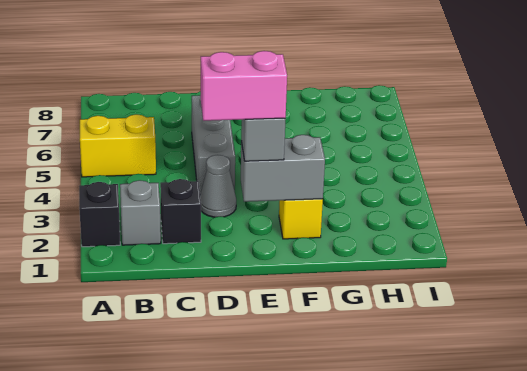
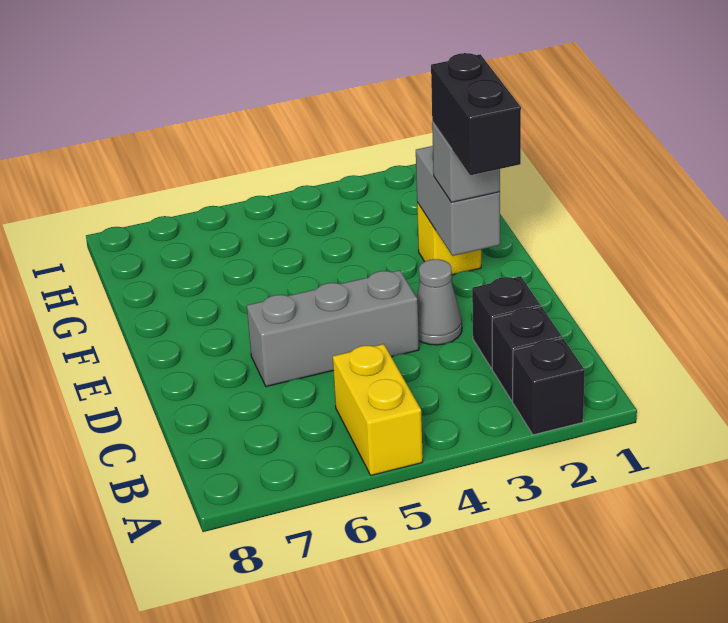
grey 1x1 brick [120,180,161,245] -> black 1x1 brick [492,307,562,401]
pink 1x2 brick [201,51,287,121] -> black 1x2 brick [431,53,521,175]

